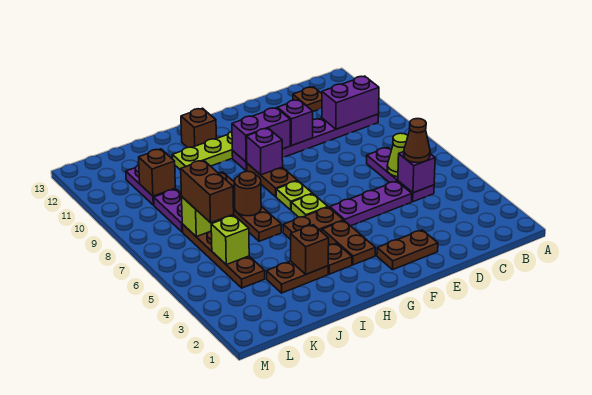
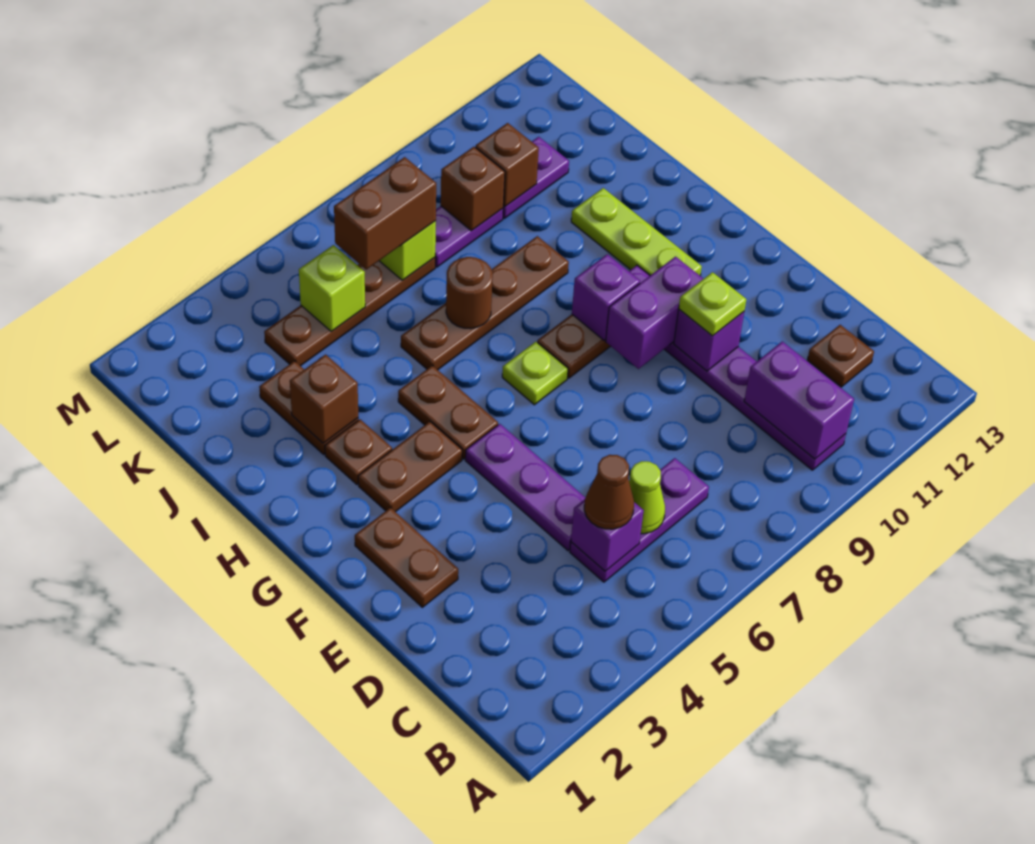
purple 1x2 brick [232,108,290,162] -> purple 1x2 brick turned to [606,257,703,369]
lime 1x1 plate [291,194,328,217] -> lime 1x1 plate moved to [679,272,746,336]
brown 1x1 brick [181,108,216,148] -> brown 1x1 brick moved to [441,147,505,231]

